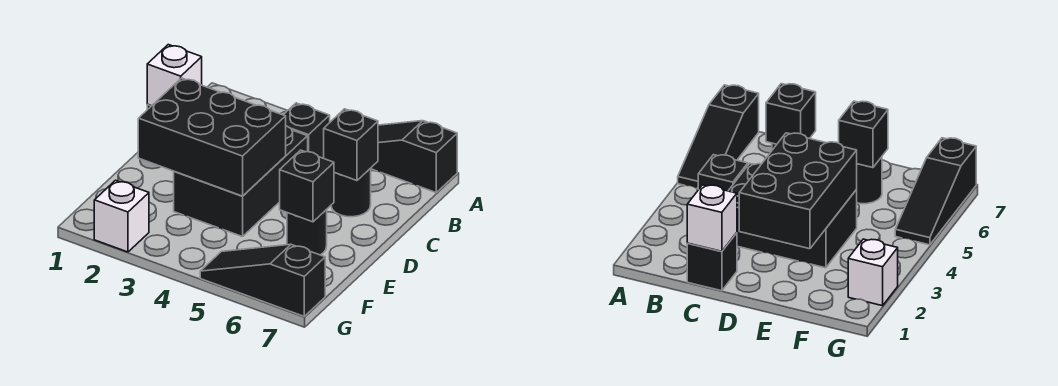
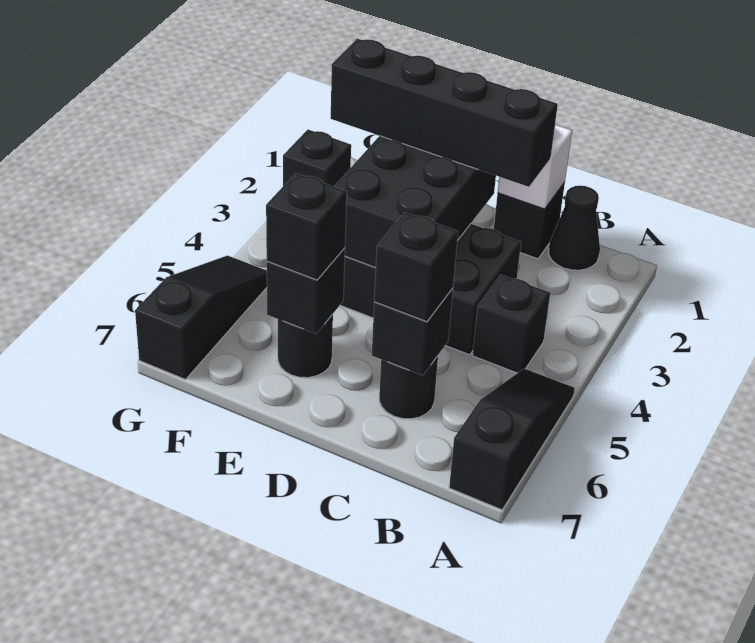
none -> black 1x1 cone [549,186,600,270]
none -> black 1x4 brick [331,39,558,187]
none -> black 1x1 brick [374,212,458,322]
none -> black 1x1 brick [266,173,347,280]
white 1x1 brick [94,180,149,252] -> black 1x1 brick [283,130,351,187]

